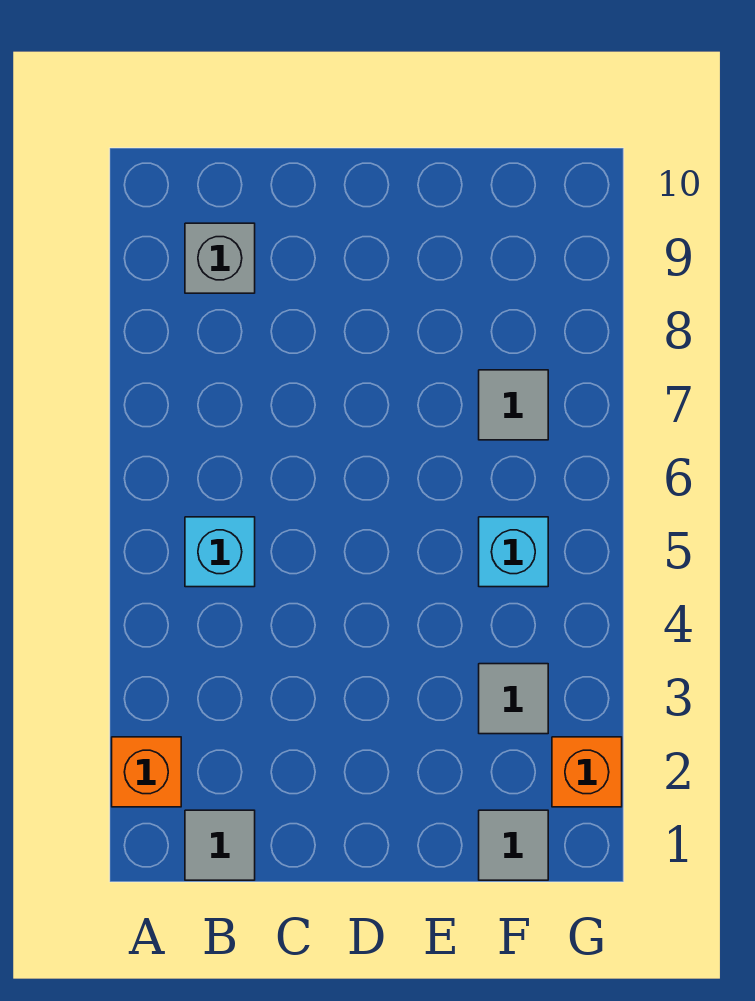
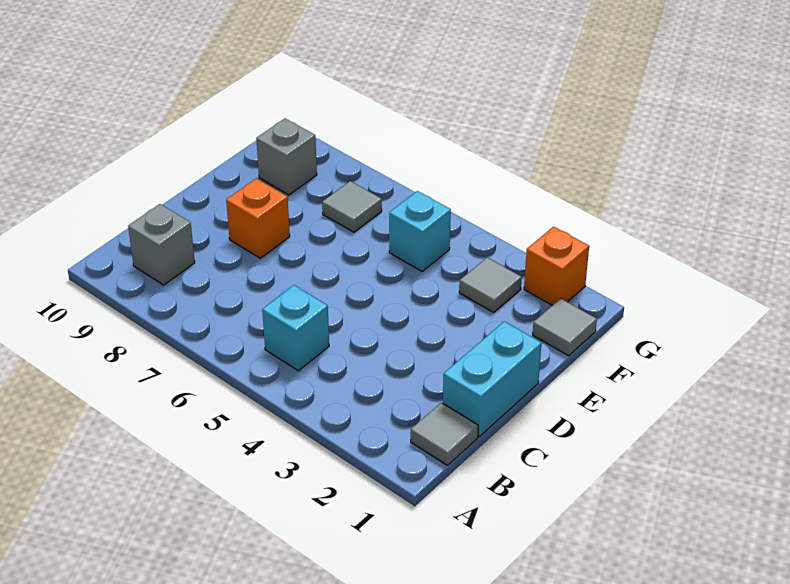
orange 1x1 brick [112,737,181,807] -> orange 1x1 brick moved to [226,179,290,258]
none -> cyan 1x2 brick [443,321,541,437]
none -> grey 1x1 brick [256,119,317,195]

